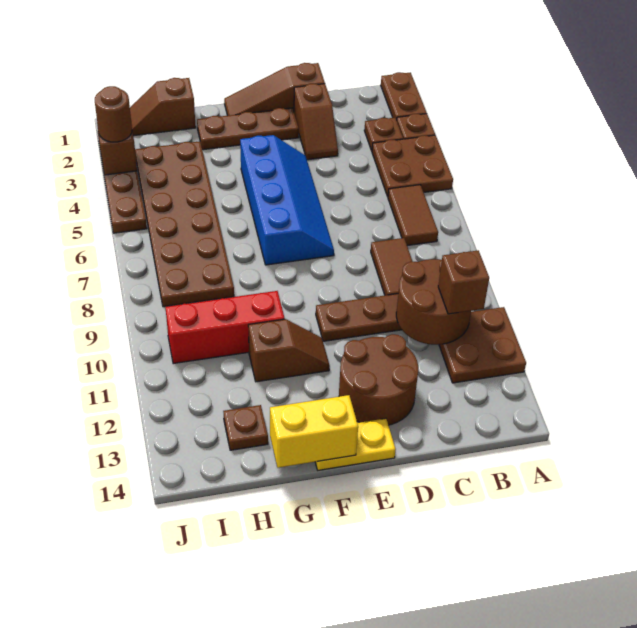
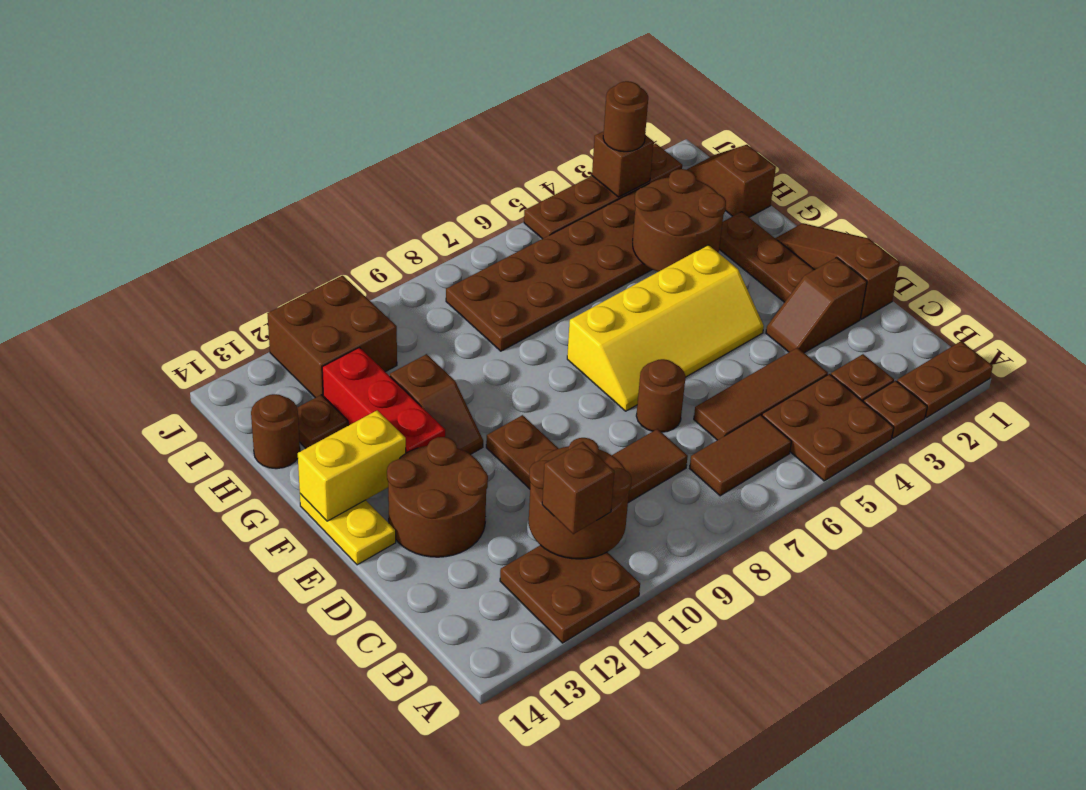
none -> brown 1x3 tile [694,348,828,440]
none -> brown 1x1 round brick [636,359,686,432]
blue 2x4 slope [240,135,334,265] -> yellow 2x4 slope [567,245,764,411]
yellow 1x2 brick [270,395,358,468] -> yellow 1x2 brick turned to [298,410,406,521]
none -> brown 2x2 round brick [633,169,726,272]
red 1x3 brick [166,291,285,364] -> red 1x3 brick moved to [322,348,445,453]
none -> brown 1x1 round brick [251,394,300,469]
none -> brown 2x2 brick [267,276,397,398]

